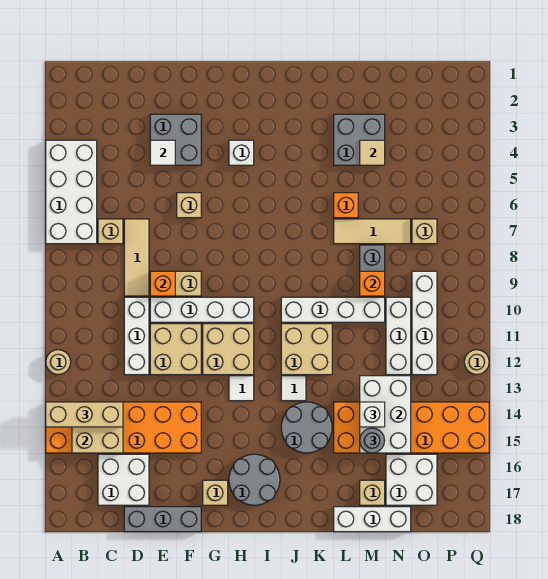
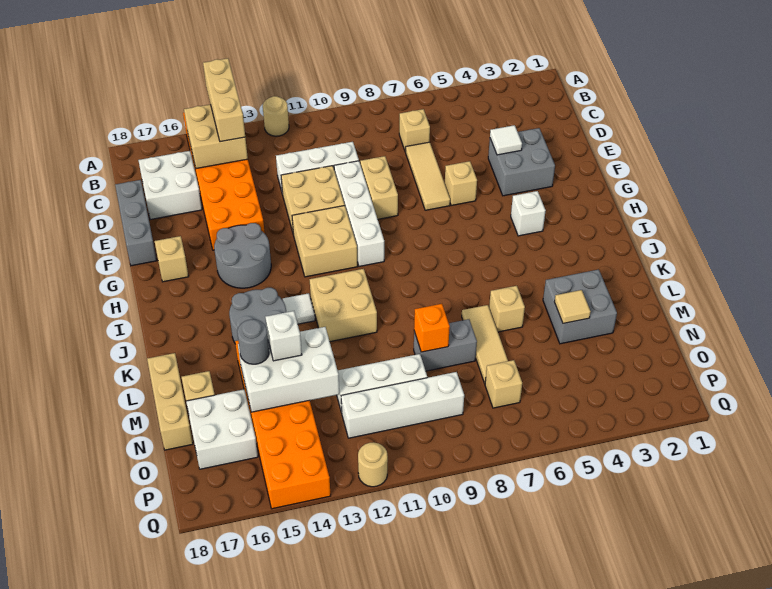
white 2x4 brick [46,140,97,244] -> none
tan 1x3 tile [124,219,149,296] -> tan 1x3 tile turned to [406,142,450,210]
orange 1x1 brick [150,271,175,296] -> none
white 1x1 tile [229,376,254,401] -> none
grey 2x2 round brick [229,454,280,505] -> grey 2x2 round brick moved to [214,223,271,288]
white 1x4 brick [281,297,385,322] -> none
orange 1x1 brick [334,193,358,218] -> tan 1x1 brick [489,286,525,332]
white 1x3 brick [334,507,411,532] -> tan 1x3 brick [147,353,193,450]

